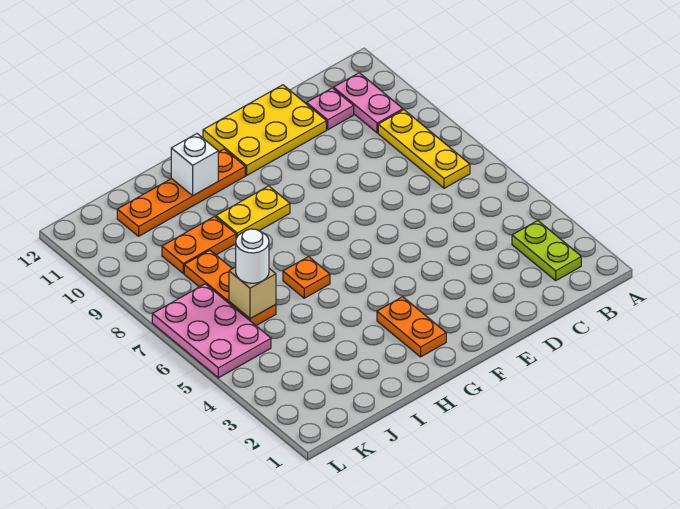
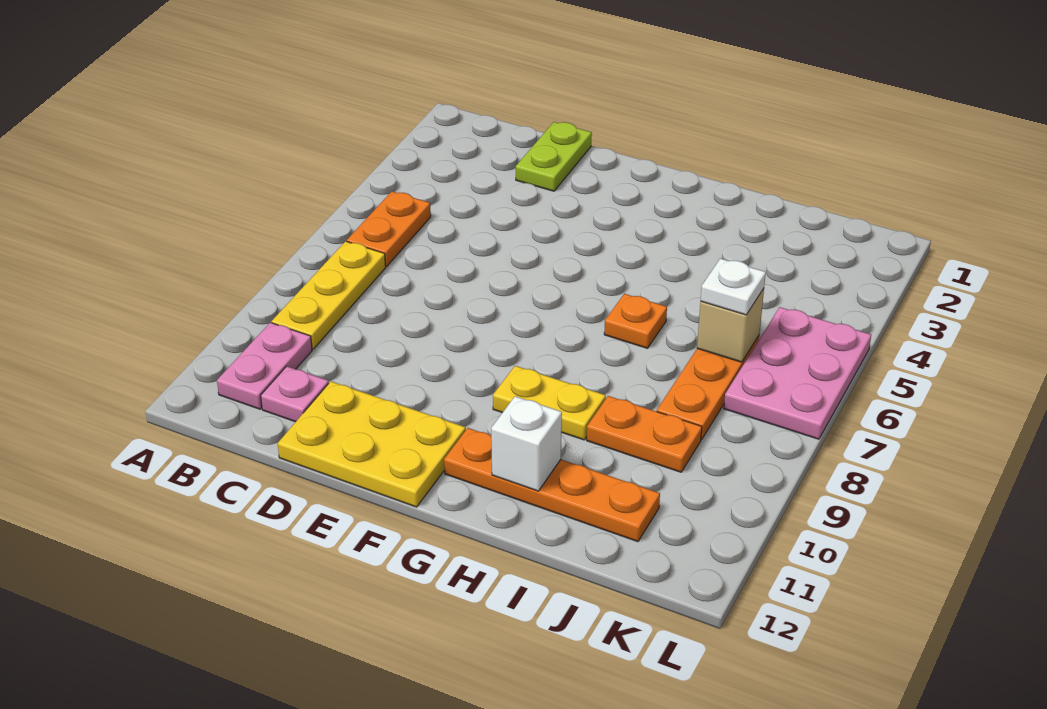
lime 1x2 plate [512,221,581,280] -> lime 1x2 plate moved to [516,122,592,191]
orange 1x2 plate [377,297,446,357] -> orange 1x2 plate moved to [347,191,431,267]
white 1x1 round brick [236,229,269,283] -> white 1x1 plate [701,259,766,315]

